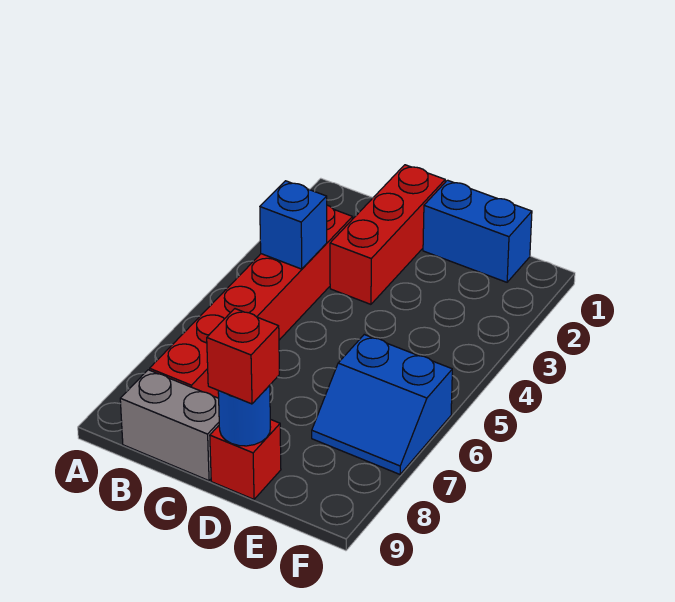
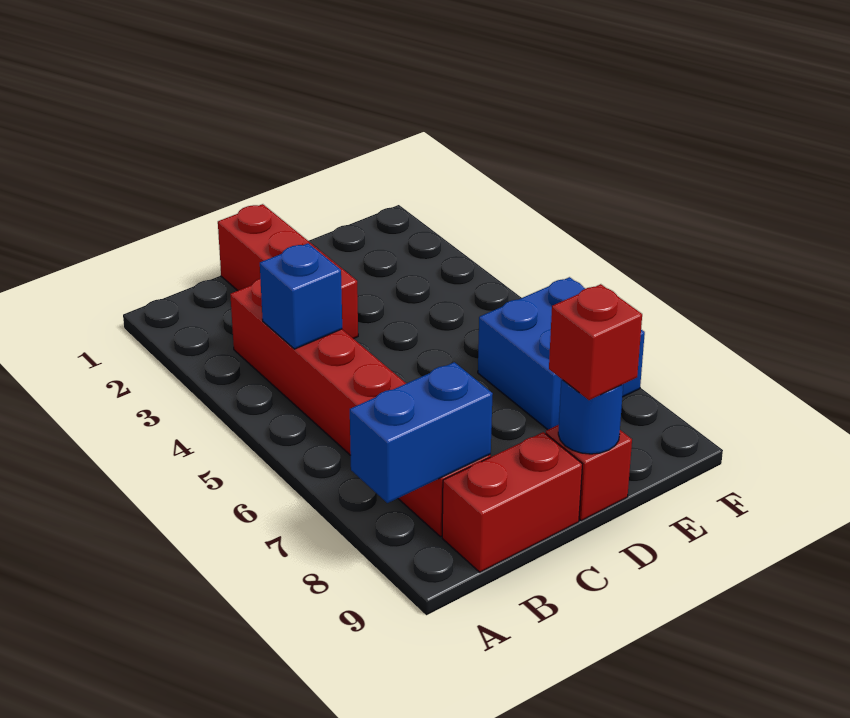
grey 1x2 brick [120,370,219,481] -> red 1x2 brick [442,432,582,572]
blue 1x2 brick [423,180,532,282] -> blue 1x2 brick moved to [350,362,493,503]
blue 2x2 slope [312,335,452,474] -> blue 2x2 brick [478,277,645,430]

